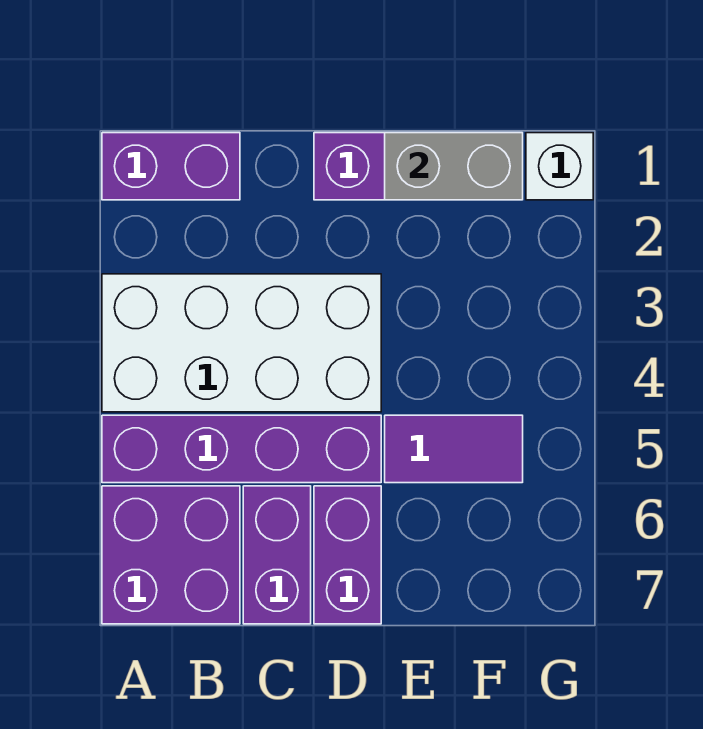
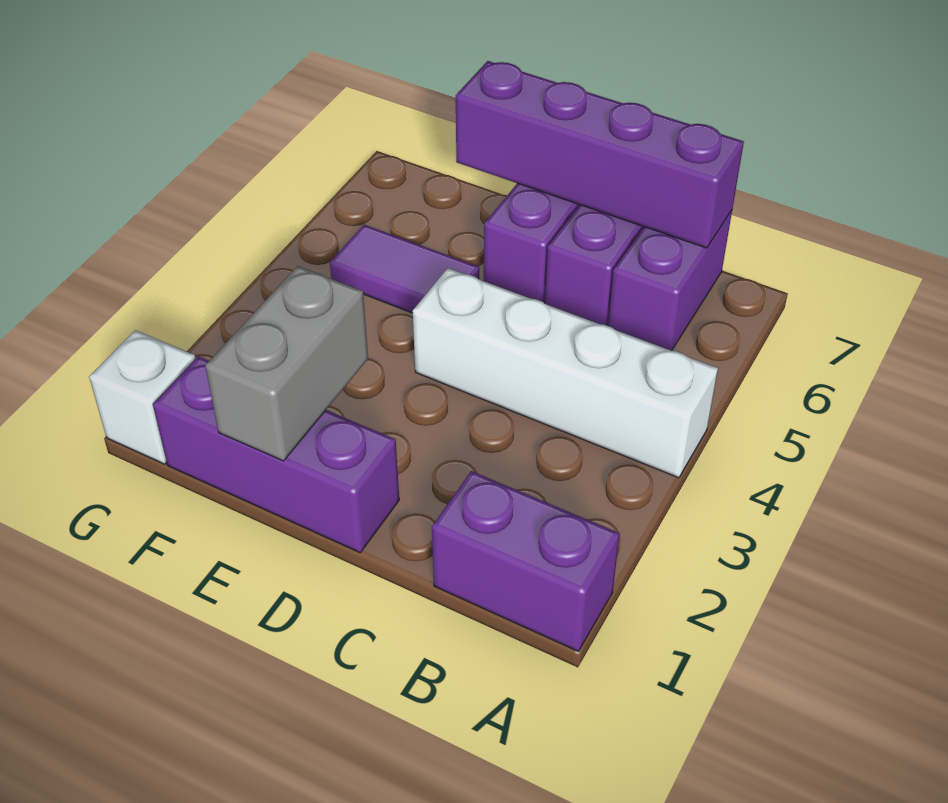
white 2x4 brick [102,274,381,412] -> white 1x4 brick [413,268,718,478]
purple 1x4 brick [102,415,381,483] -> purple 1x4 brick moved to [456,61,744,248]
purple 2x2 brick [102,486,240,624] -> purple 1x2 brick [608,211,732,351]
grey 1x2 brick [385,133,523,200] -> grey 1x2 brick turned to [205,266,368,461]

